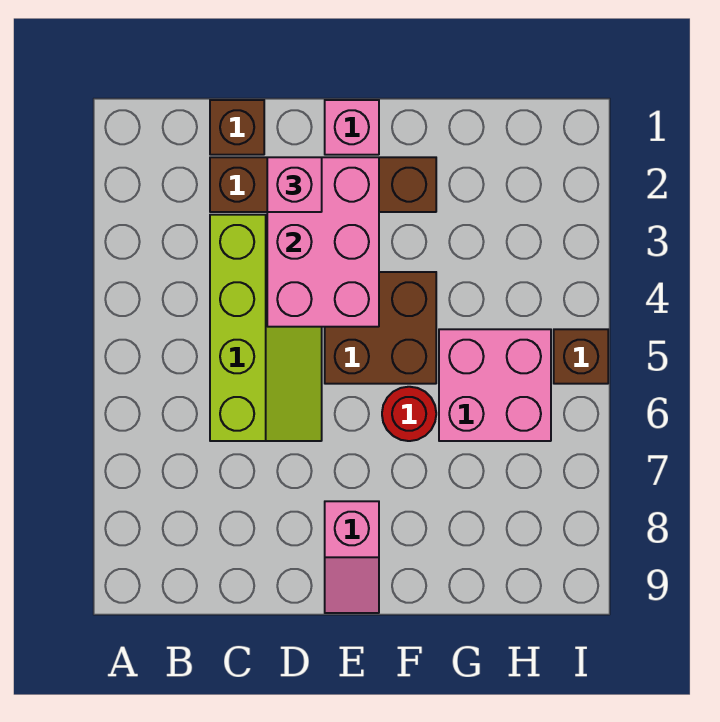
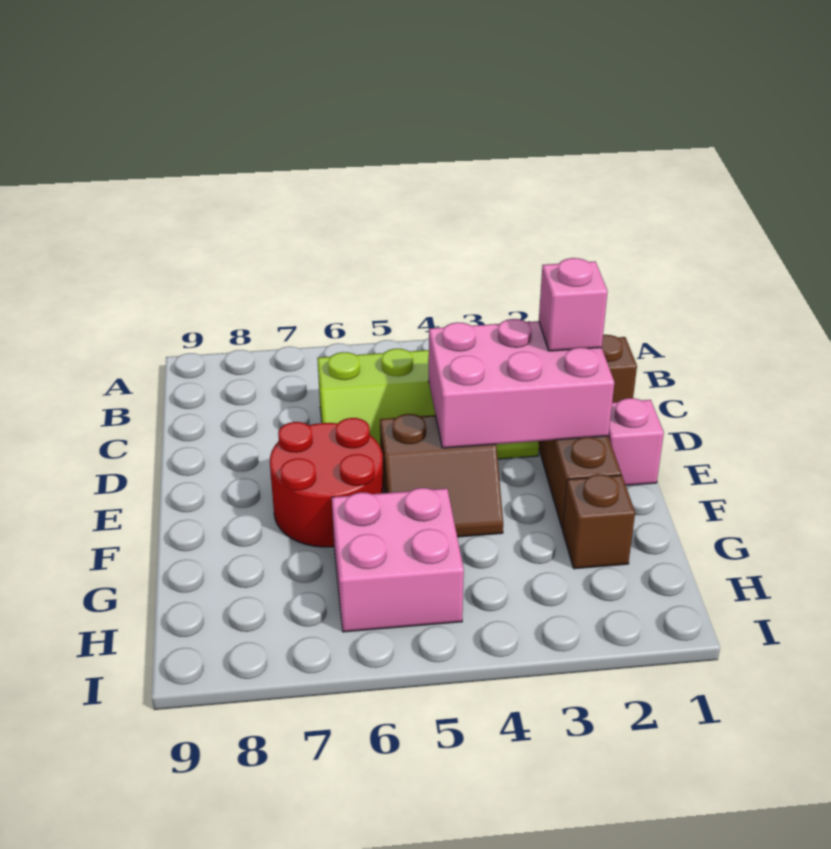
brown 2x2 brick [325,272,436,384] -> brown 2x2 slope [380,414,503,537]
pink 1x2 slope [325,501,379,613] -> none
red 1x1 round brick [382,387,436,441] -> red 2x2 round brick [270,418,383,547]
brown 1x1 brick [554,329,608,384] -> brown 1x1 brick moved to [562,474,635,569]

